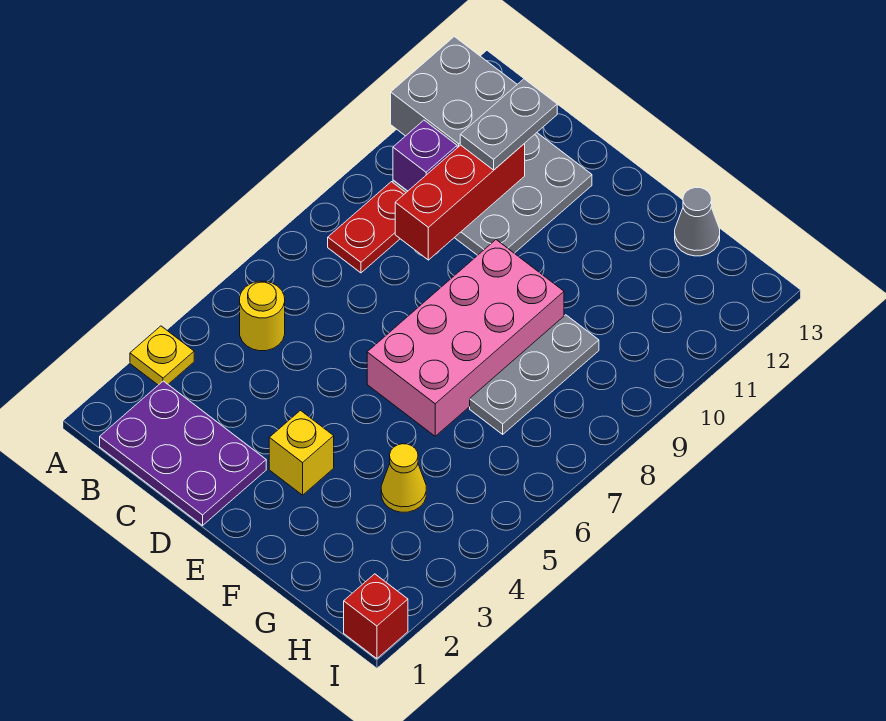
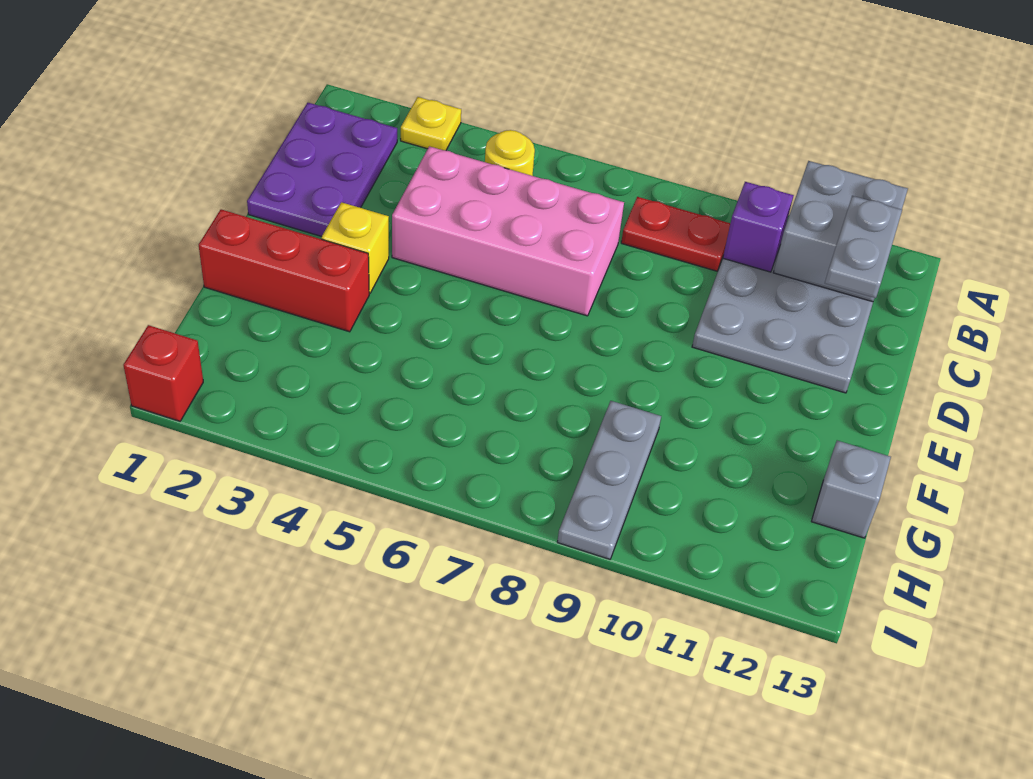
red 1x3 brick [395,144,525,260] -> red 1x3 brick moved to [199,209,369,332]
grey 1x2 plate [460,79,557,170] -> grey 1x2 plate turned to [825,196,902,298]
pink 2x4 brick [367,240,564,436] -> pink 2x4 brick moved to [392,146,624,316]
yellow 1x1 cone [381,444,426,512] -> none
grey 1x3 plate [470,315,599,434] -> grey 1x3 plate turned to [557,401,661,559]
grey 1x1 cone [675,187,720,256] -> grey 1x1 brick [811,441,891,538]

